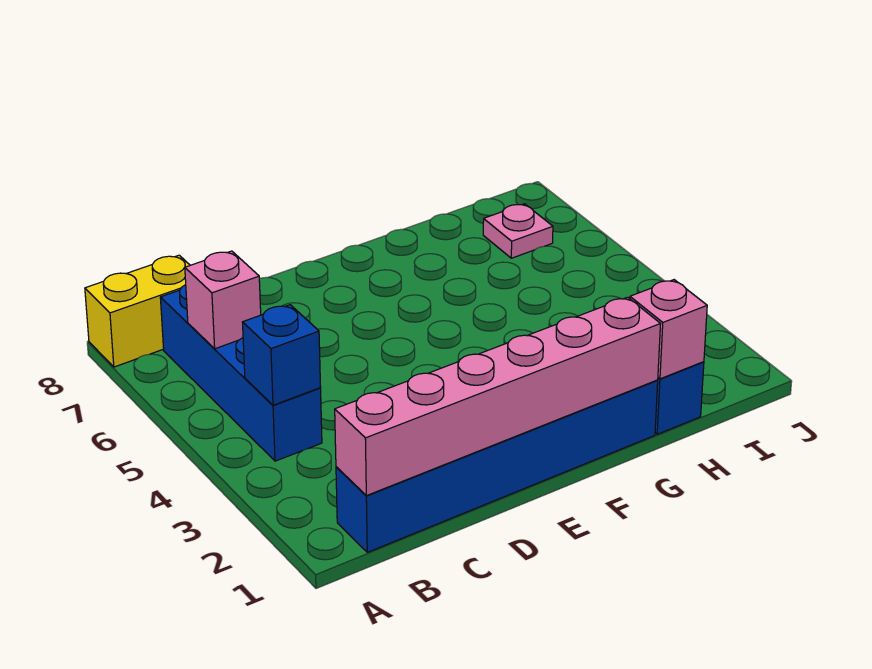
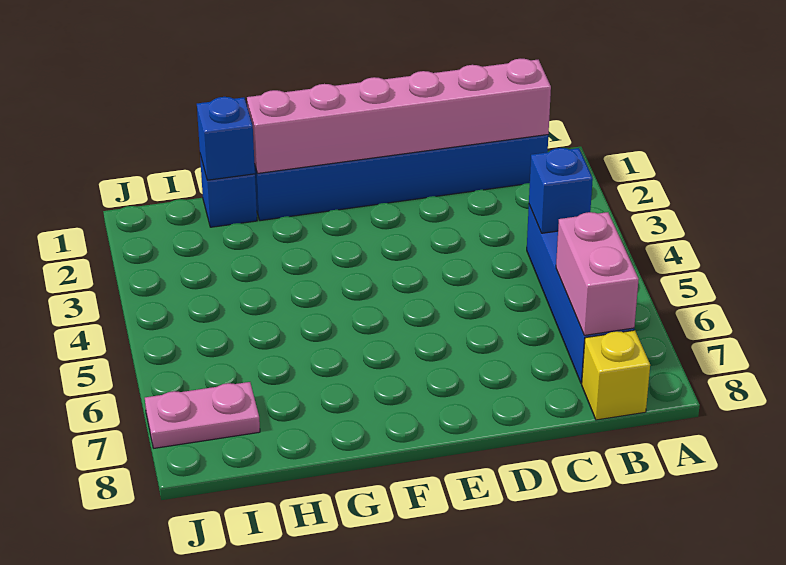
yellow 1x2 brick [85,255,190,367] -> yellow 1x1 brick [582,330,650,420]
pink 1x1 brick [185,251,261,349] -> pink 1x2 brick [556,212,639,335]
pink 1x1 brick [630,280,707,379] -> blue 1x1 brick [197,97,255,180]
pink 1x1 plate [483,204,553,258] -> pink 1x2 plate [145,382,260,448]

